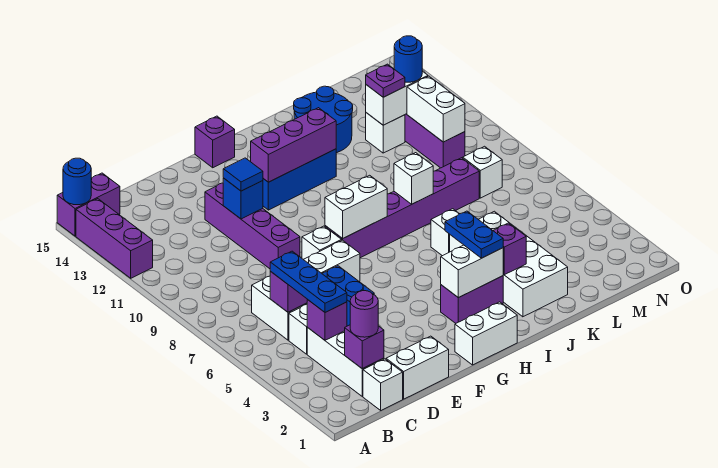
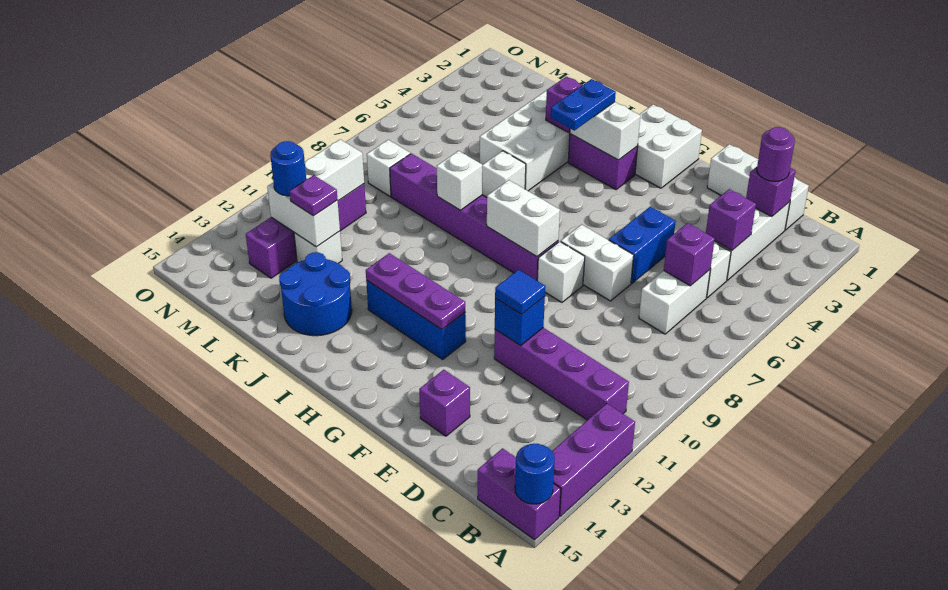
blue 1x3 plate [270,251,347,312] -> none
purple 1x4 brick [205,183,300,269] -> purple 1x4 brick turned to [494,328,629,420]
white 1x2 brick [455,302,517,365] -> white 2x2 brick [635,105,702,188]
purple 1x3 brick [251,108,336,182] -> purple 1x3 plate [366,253,465,330]
purple 1x1 brick [195,116,235,168] -> purple 1x1 brick moved to [419,370,470,436]

